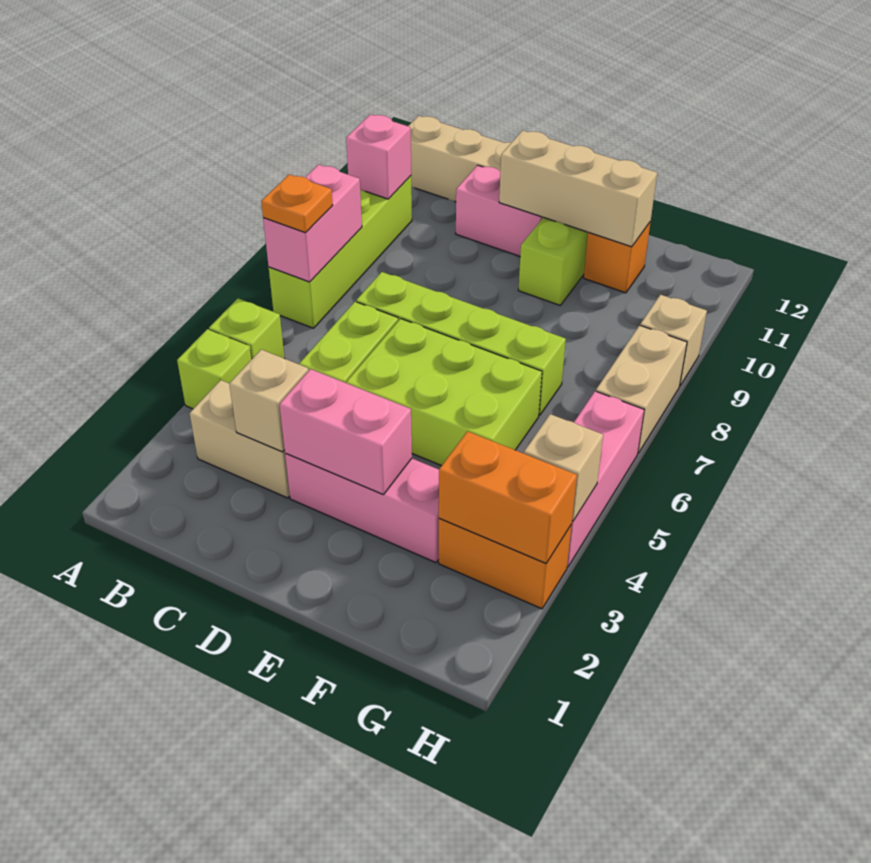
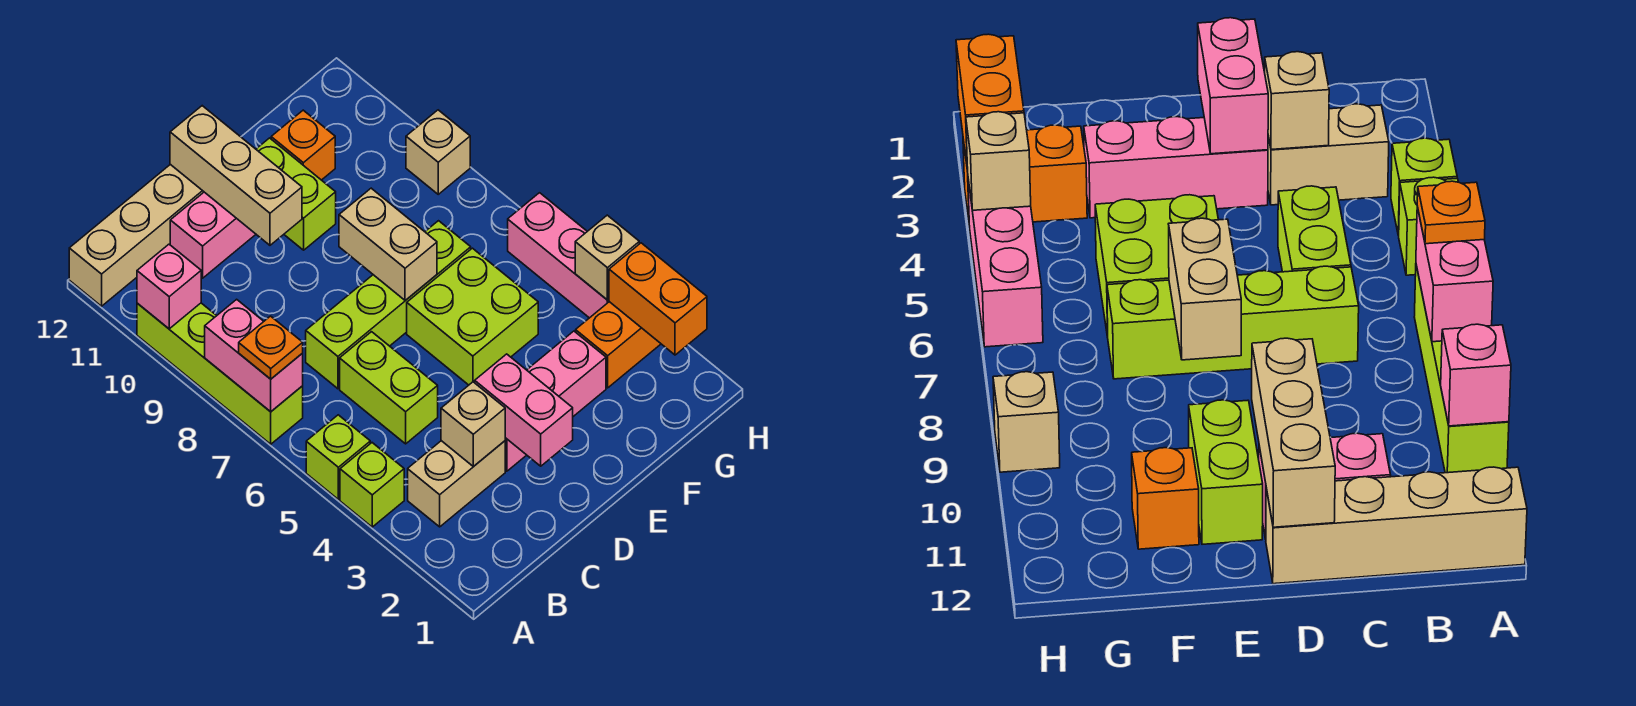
pink 1x2 brick [279,369,412,495] -> pink 1x2 brick turned to [475,354,573,466]
lime 2x3 brick [346,319,542,466] -> lime 2x2 brick [407,248,538,385]
tan 1x3 brick [499,130,657,247] -> tan 1x3 brick turned to [170,106,302,245]
orange 1x2 brick [439,431,577,563] -> orange 1x2 brick turned to [609,243,707,355]
tan 1x2 brick [596,325,687,453] -> tan 1x2 brick moved to [339,188,437,300]

